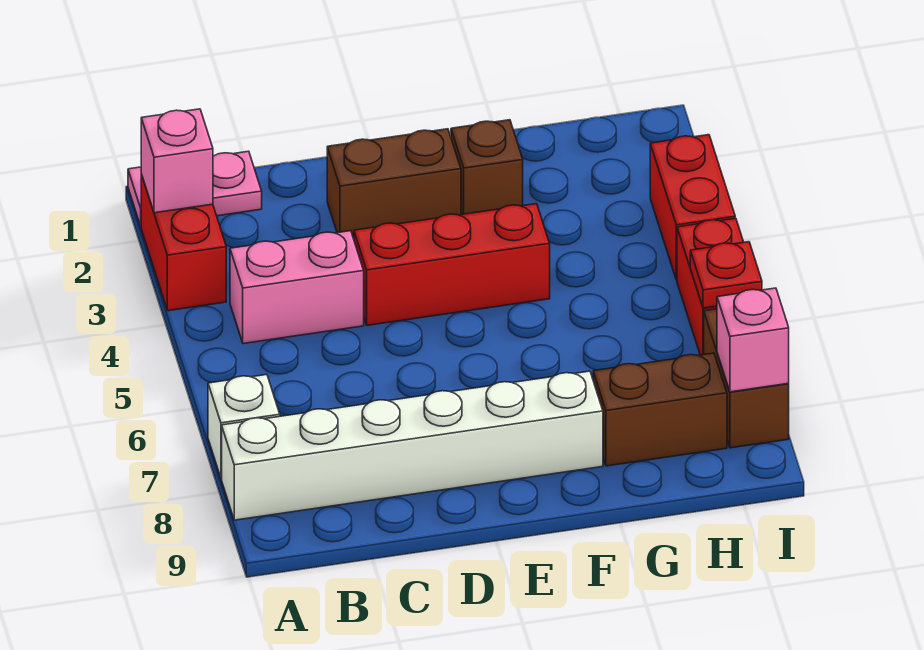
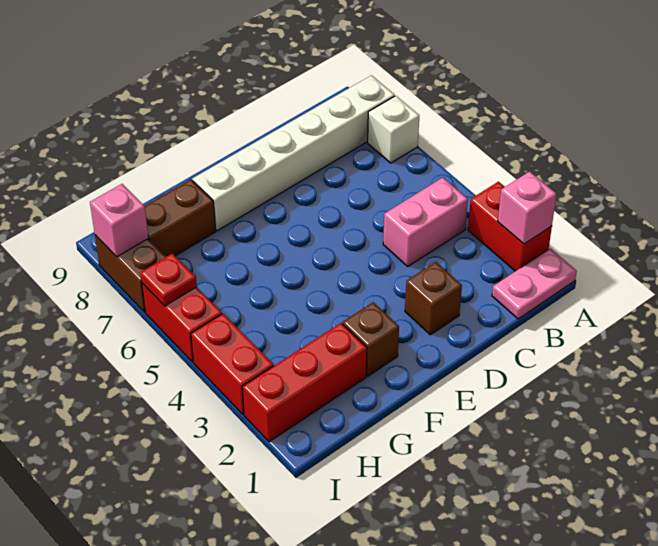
brown 1x2 brick [327,129,461,239] -> brown 1x1 brick [405,262,462,335]
red 1x3 brick [354,204,550,325] -> red 1x3 brick moved to [242,323,367,442]

